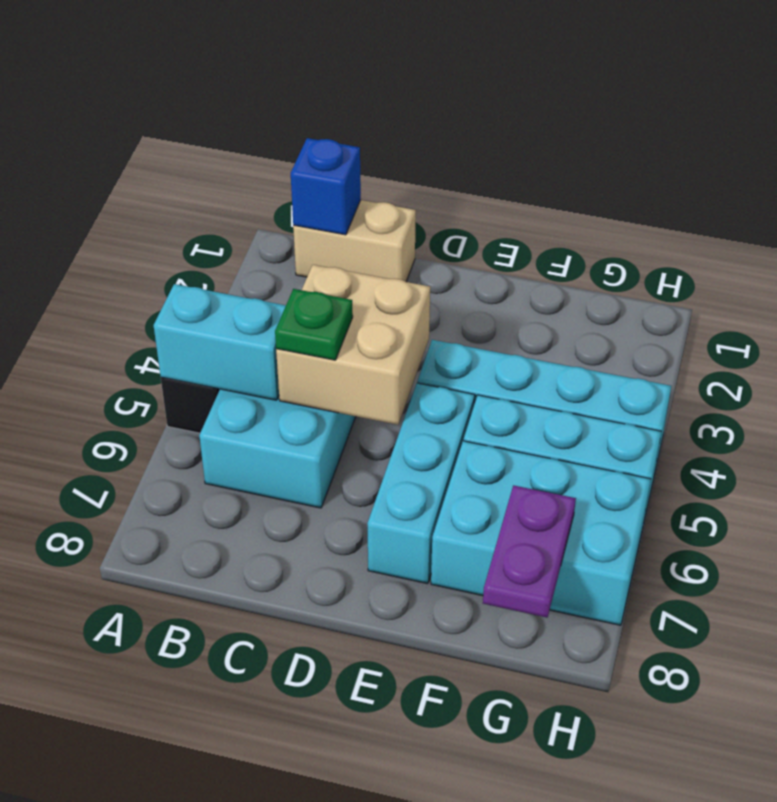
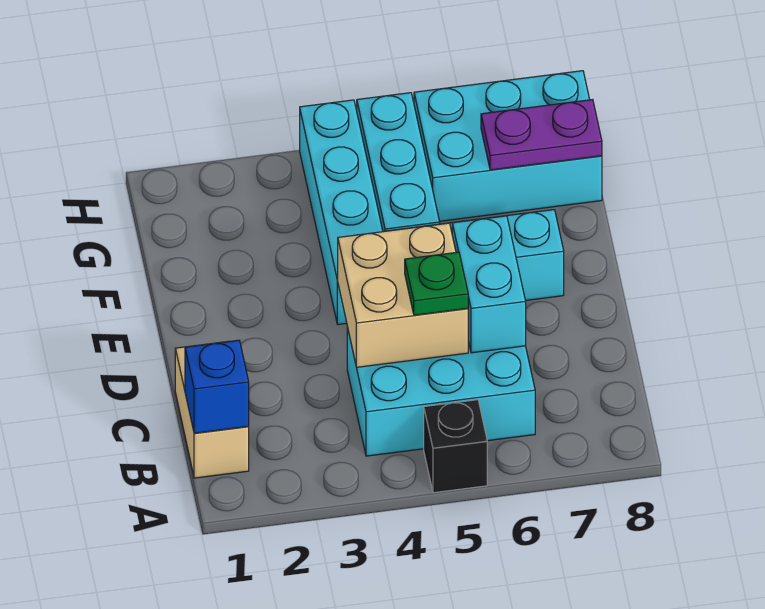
cyan 1x2 brick [154,284,286,400] -> cyan 1x2 brick moved to [452,216,526,353]
cyan 2x3 brick [431,441,651,625] -> cyan 2x3 brick turned to [414,71,602,221]

